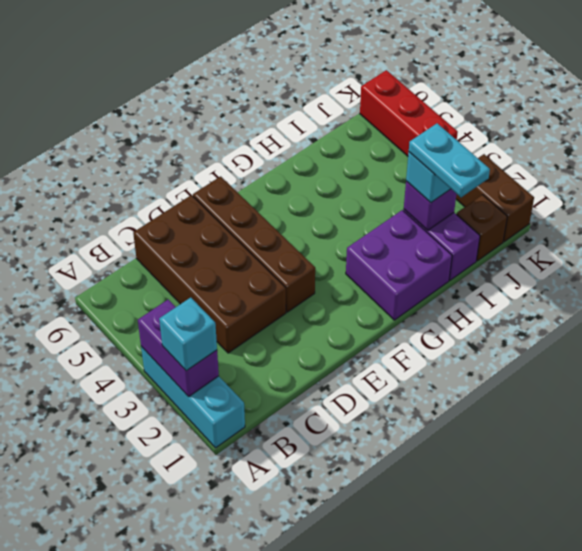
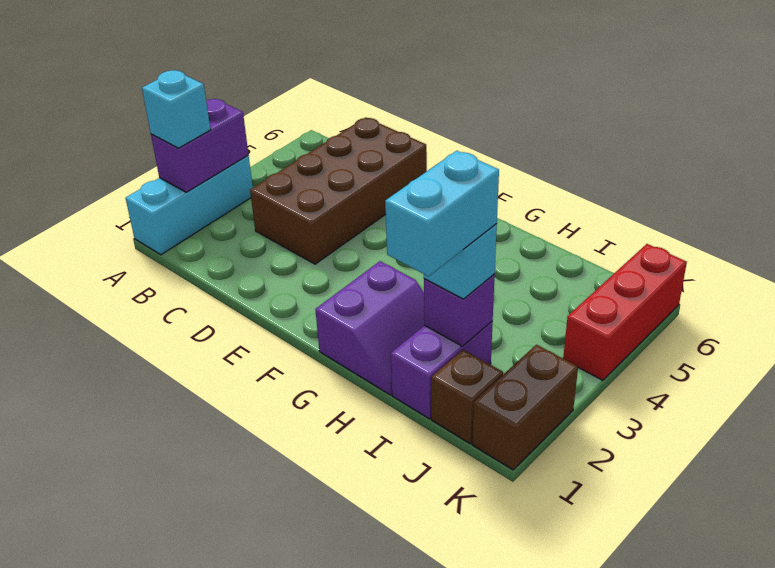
brown 1x4 brick [193,176,315,312] -> none
purple 2x2 brick [346,210,452,320] -> purple 2x2 slope [315,261,424,395]
cyan 1x2 plate [409,123,490,197] -> cyan 1x2 brick [385,151,499,276]

